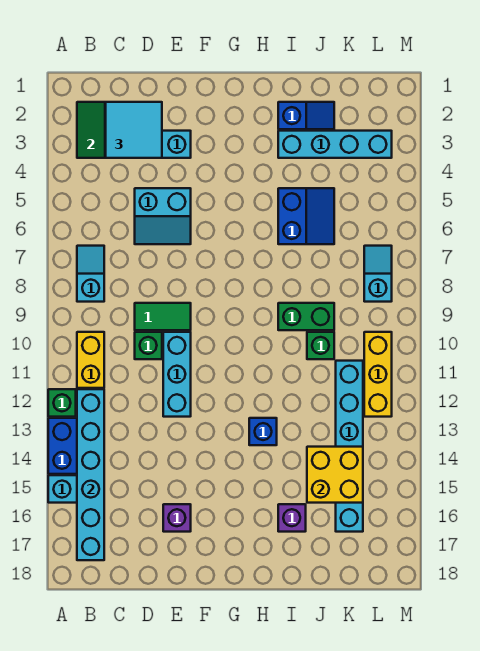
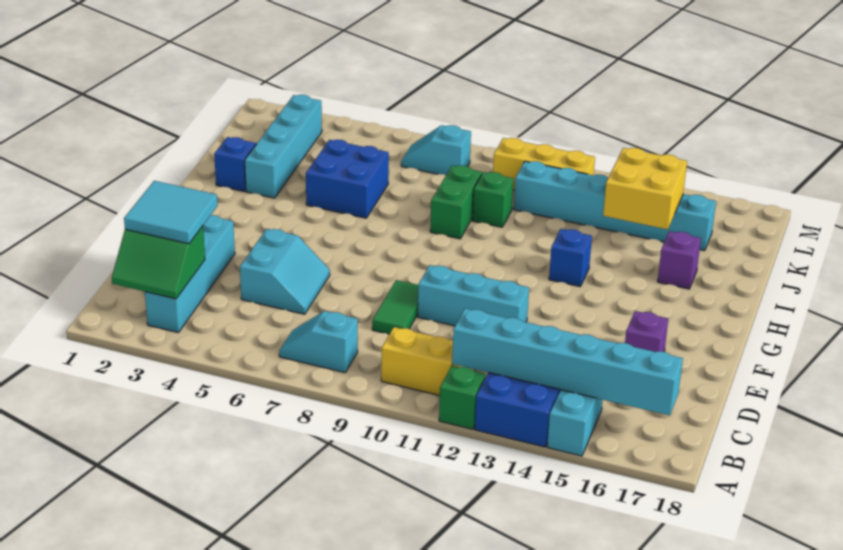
green 1x1 brick [135,332,162,359] -> none
blue 2x2 slope [278,188,334,244] -> blue 2x2 brick [306,140,389,218]

